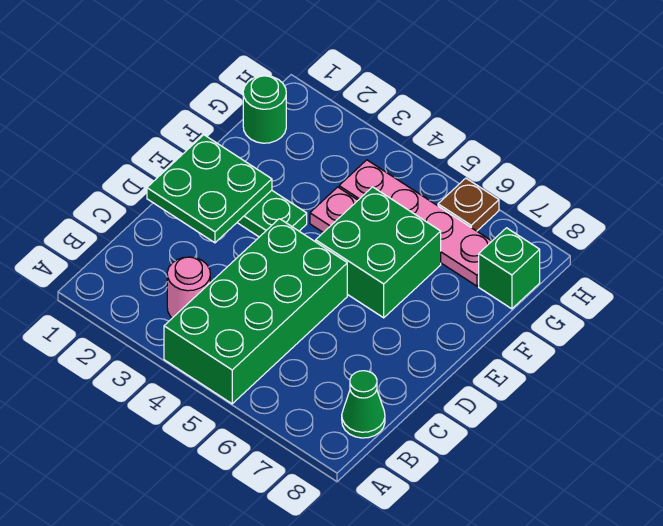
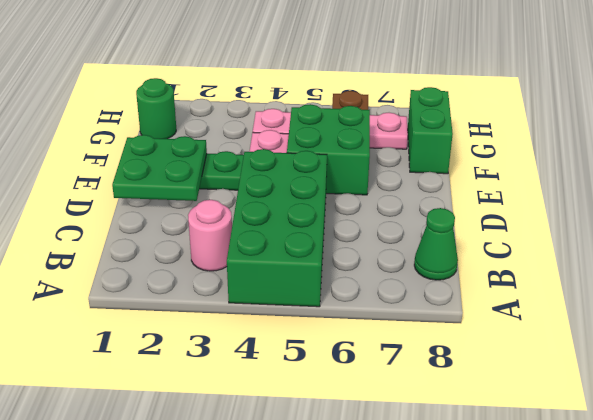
green 1x1 brick [479,228,540,309] -> green 1x2 brick [408,87,453,174]

